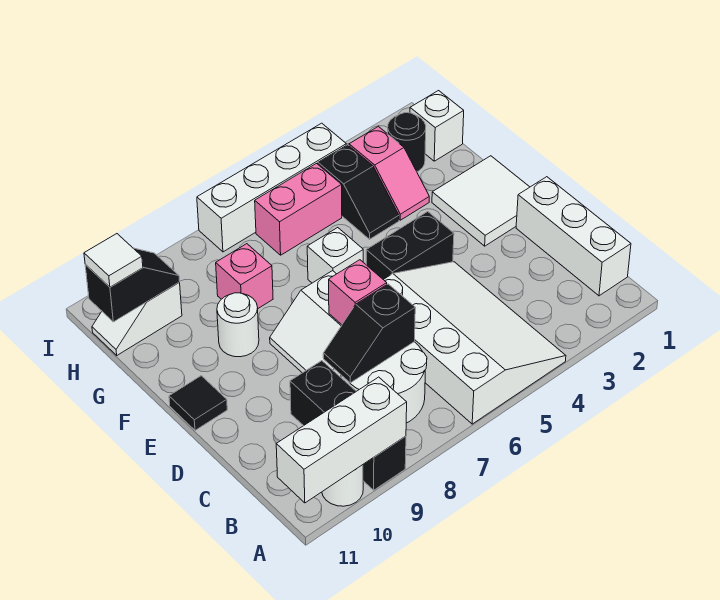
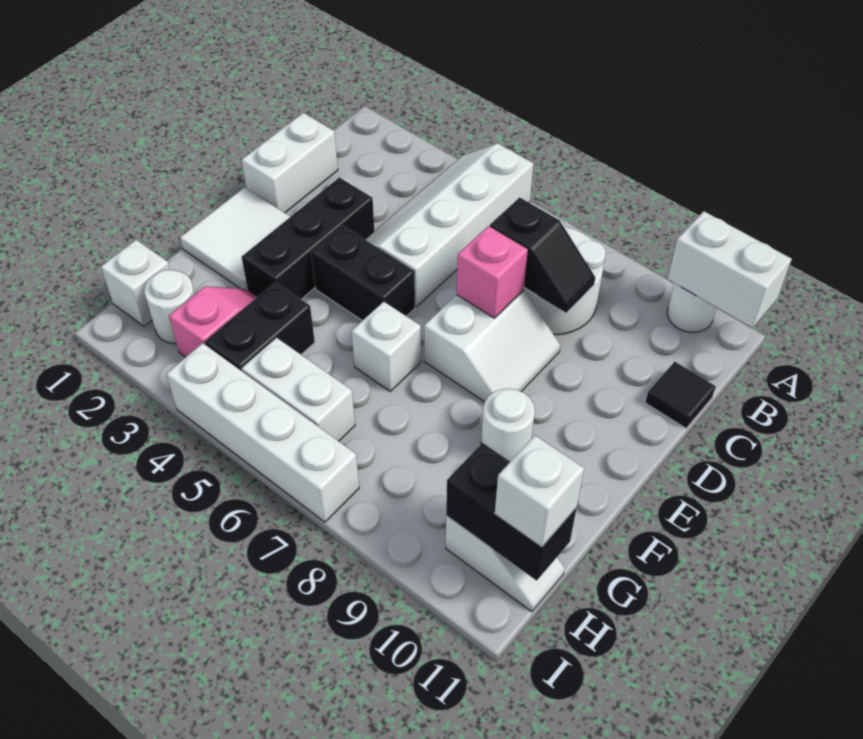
white 3x4 slope [384,262,566,424] -> white 2x4 slope [365,144,533,307]
black 1x3 brick [290,361,406,490] -> black 1x3 brick moved to [242,177,374,299]
white 1x3 brick [276,377,407,503] -> white 1x2 brick [668,211,792,328]
white 1x3 brick [516,177,631,296] -> white 1x2 brick [242,113,338,213]
black 1x1 tile [169,376,227,430] -> black 1x1 tile moved to [645,362,716,428]
black 1x2 slope [318,145,399,239] -> black 1x2 brick [205,282,315,371]
pink 1x1 brick [216,244,273,308] -> none
black 1x1 round brick [388,113,426,172] -> white 1x1 round brick [144,270,195,344]
pink 1x2 brick [255,164,342,255] -> white 1x2 brick [242,338,355,441]
black 1x2 slope [85,248,180,322] -> black 1x2 brick [446,443,577,581]
white 1x1 tile [84,234,143,287] -> white 1x1 brick [495,436,584,546]

